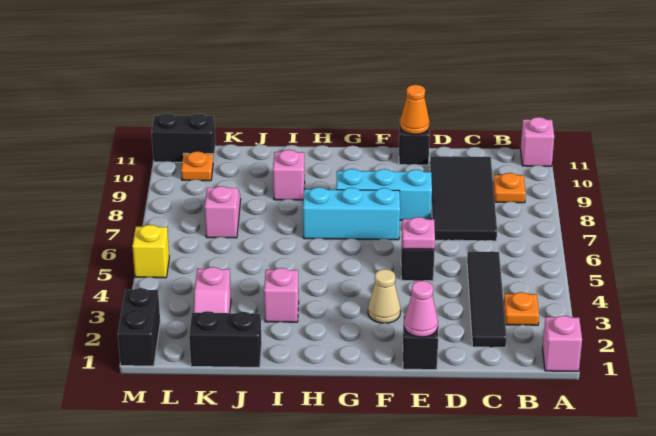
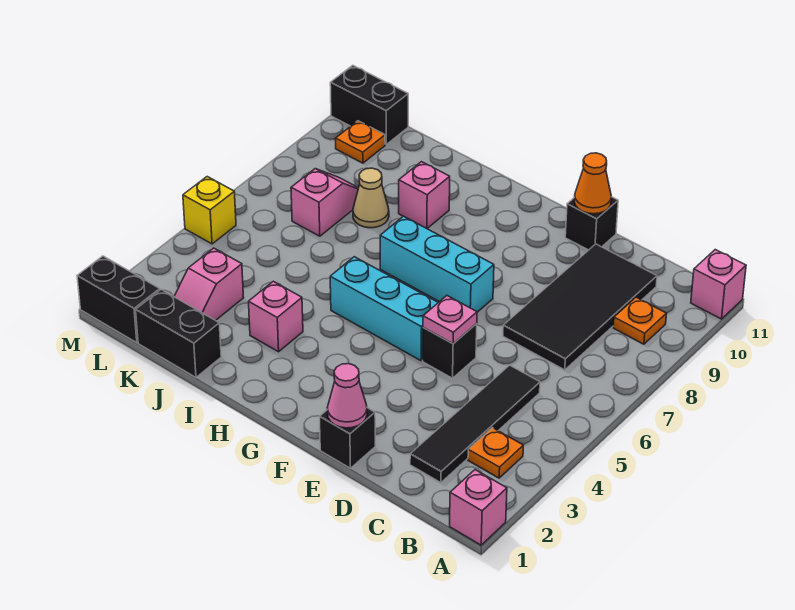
cyan 1x3 brick [336,169,432,220] -> cyan 1x3 brick moved to [330,257,438,361]
tan 1x1 cone [368,269,401,323] -> tan 1x1 cone moved to [353,168,389,228]
black 1x2 brick [118,288,160,366] -> black 1x2 brick turned to [77,256,160,343]

